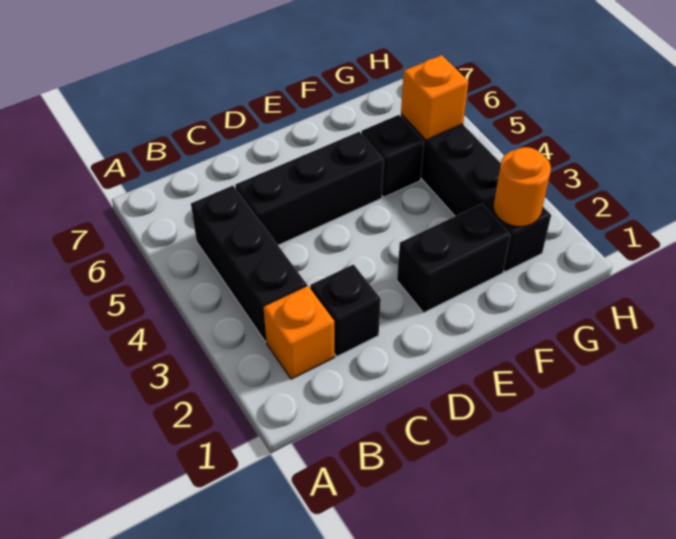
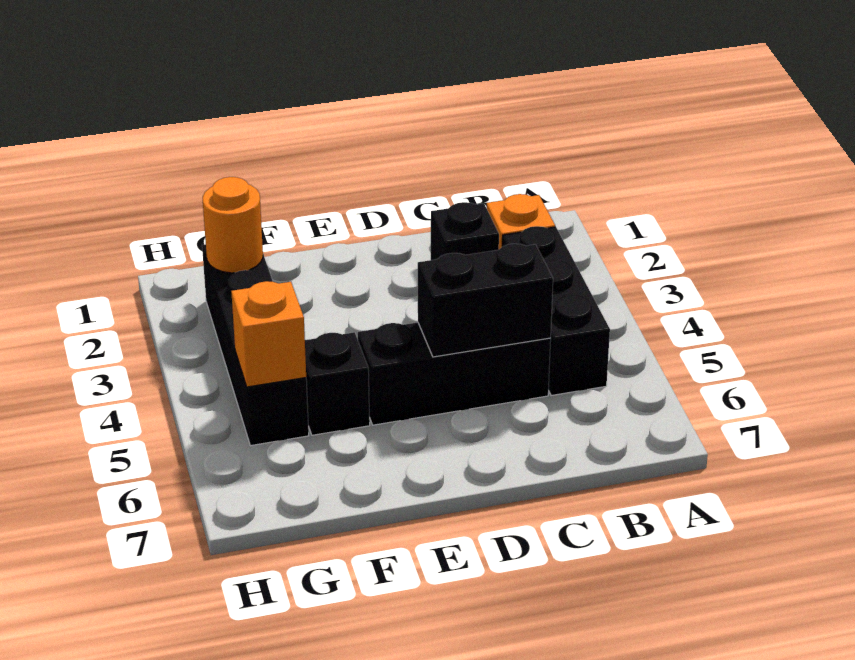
black 1x2 brick [397,204,511,313] -> black 1x2 brick moved to [418,244,553,357]

